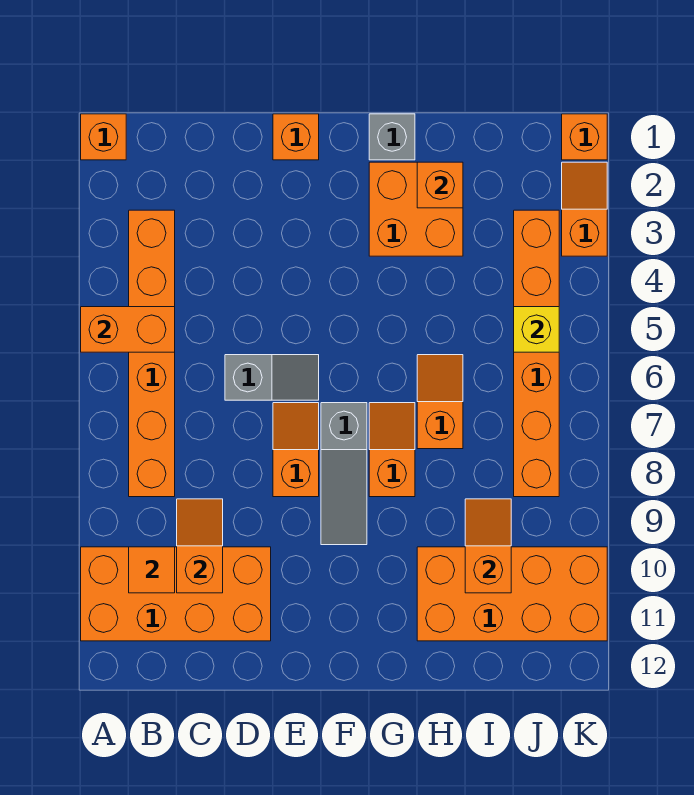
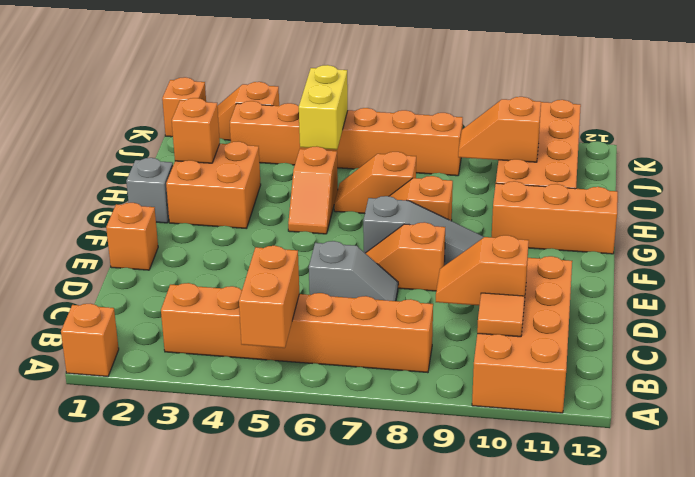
grey 1x2 slope [225,355,319,400] -> grey 1x2 slope turned to [309,241,398,301]
none -> orange 1x2 slope [288,146,338,234]
none -> orange 1x3 brick [492,181,618,254]
yellow 1x1 brick [514,307,559,352] -> yellow 1x2 brick [299,65,348,150]

